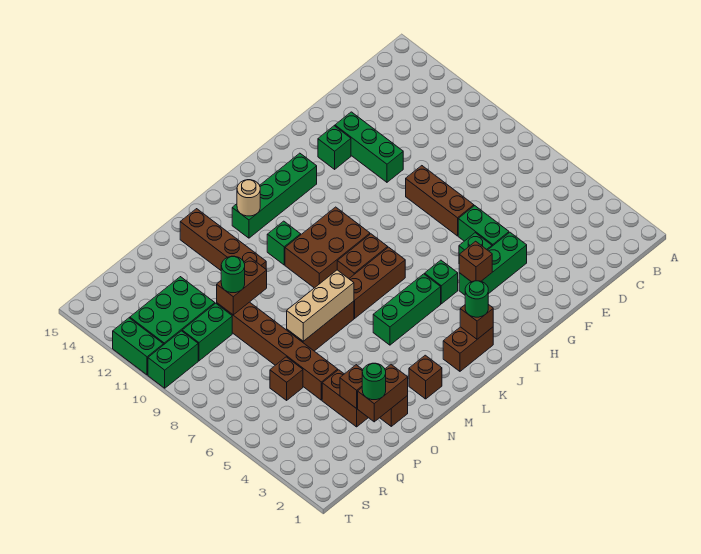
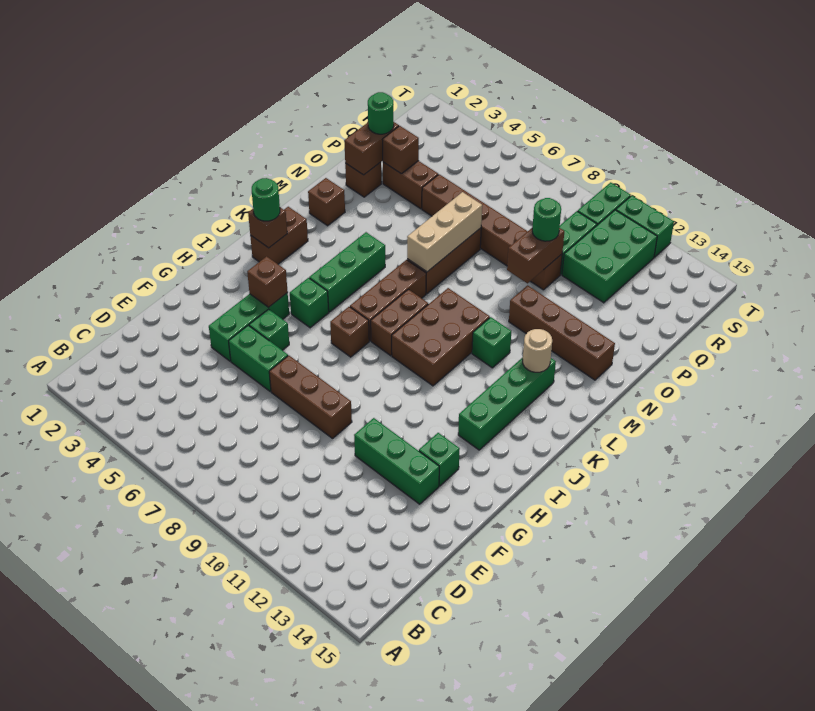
brown 1x1 brick [270,357,303,400] -> brown 1x1 brick moved to [330,307,369,357]

